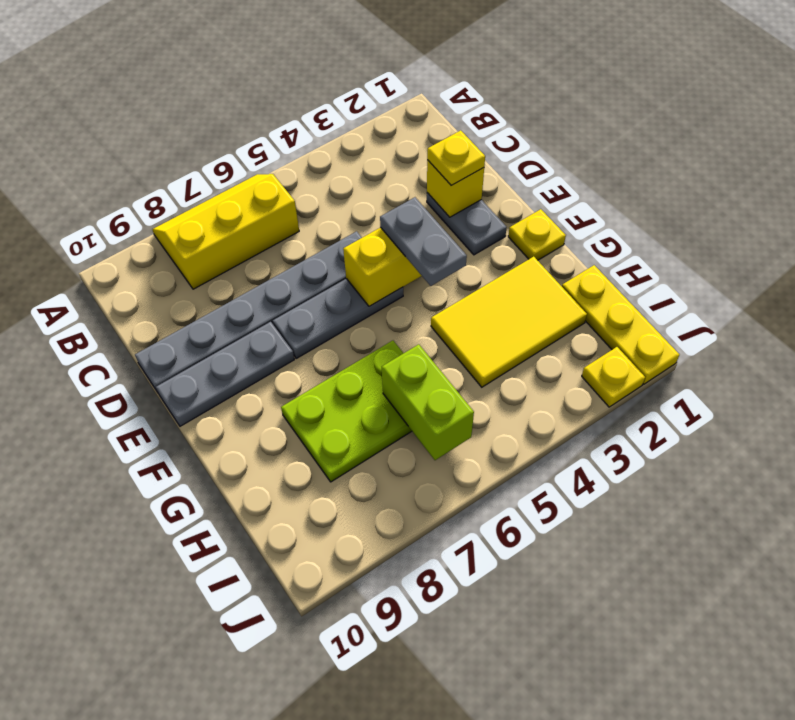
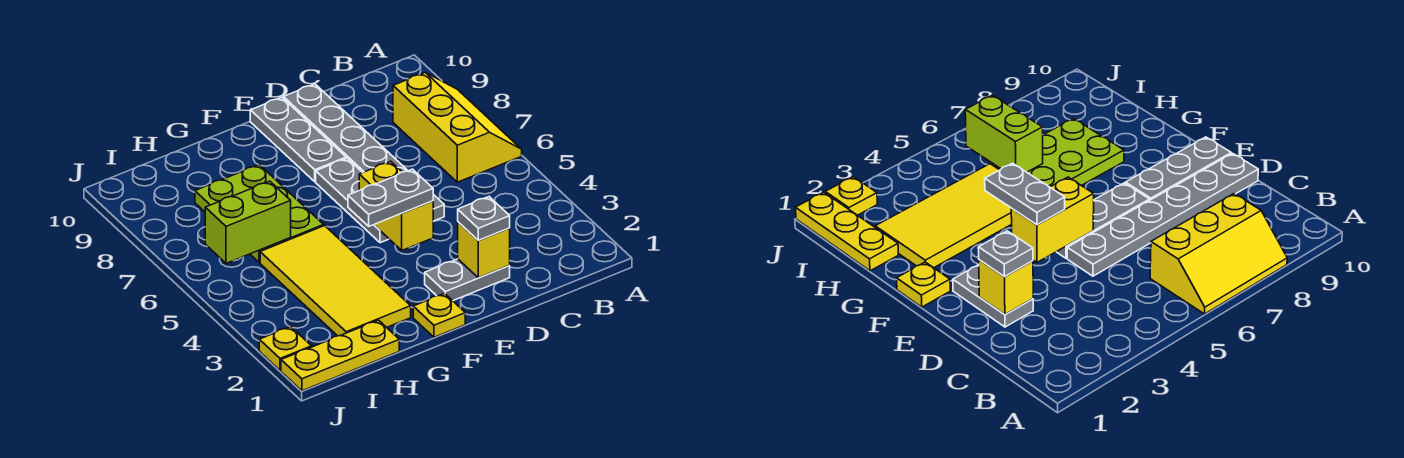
yellow 1x1 plate [427,130,485,185] -> grey 1x1 plate [458,197,510,240]
yellow 2x3 tile [431,257,587,387] -> yellow 2x4 tile [260,226,411,336]

